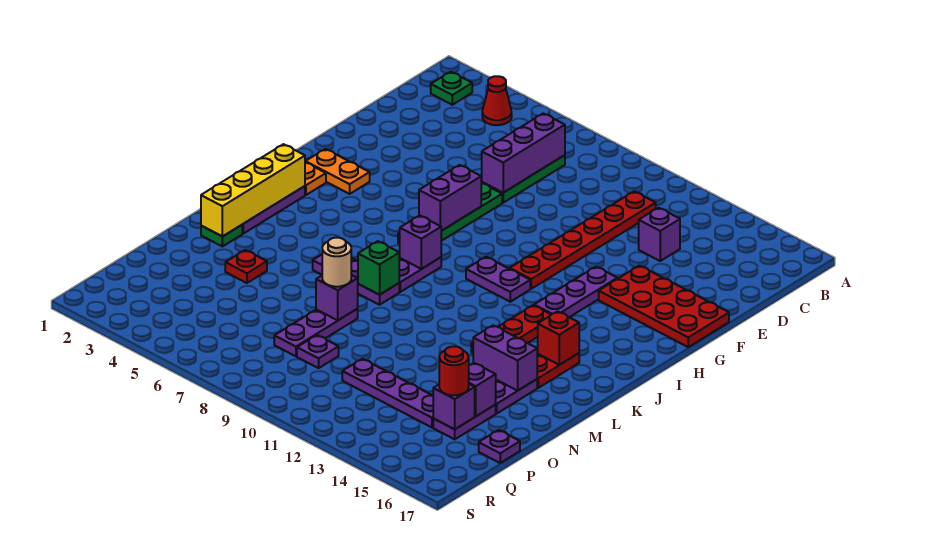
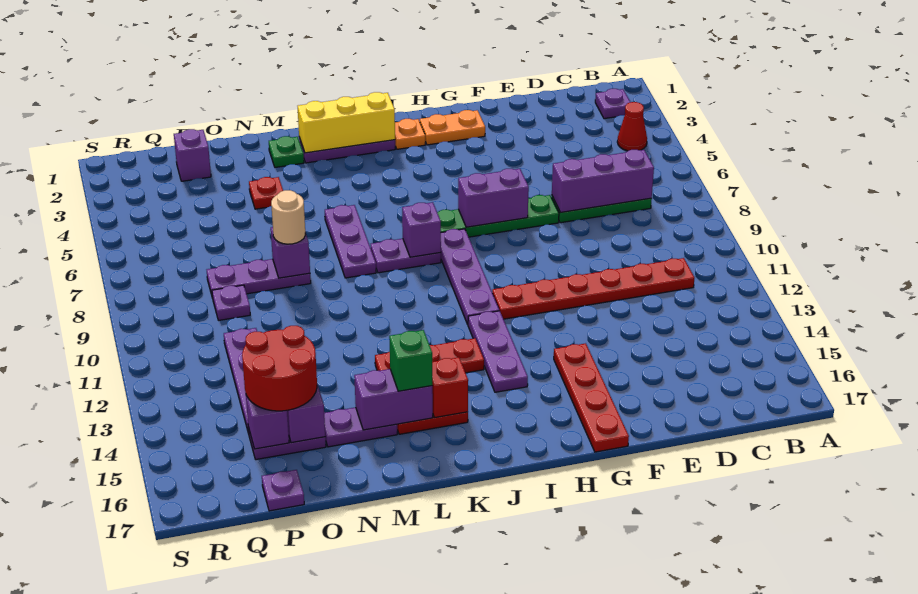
green 1x1 plate [431,72,472,105] -> purple 1x1 plate [595,89,630,119]
purple 1x1 brick [639,208,680,261] -> purple 1x1 brick moved to [174,129,211,181]
red 2x4 plate [599,266,729,347] -> red 1x4 plate [554,343,629,452]
purple 1x3 plate [534,267,617,317] -> purple 1x3 plate turned to [468,311,528,392]
orange 1x2 plate [305,149,370,194] -> orange 1x2 plate turned to [420,110,485,145]
purple 1x2 plate [466,257,530,302] -> purple 1x4 plate [441,229,499,324]
yellow 1x4 brick [201,144,305,237] -> yellow 1x3 brick [298,92,395,153]
green 1x1 brick [358,241,399,295] -> green 1x1 brick moved to [389,330,432,391]
purple 1x2 brick [473,325,537,391] -> purple 1x2 brick turned to [354,369,433,430]
red 1x1 round brick [439,346,469,395] -> red 2x2 round brick [242,326,317,411]

